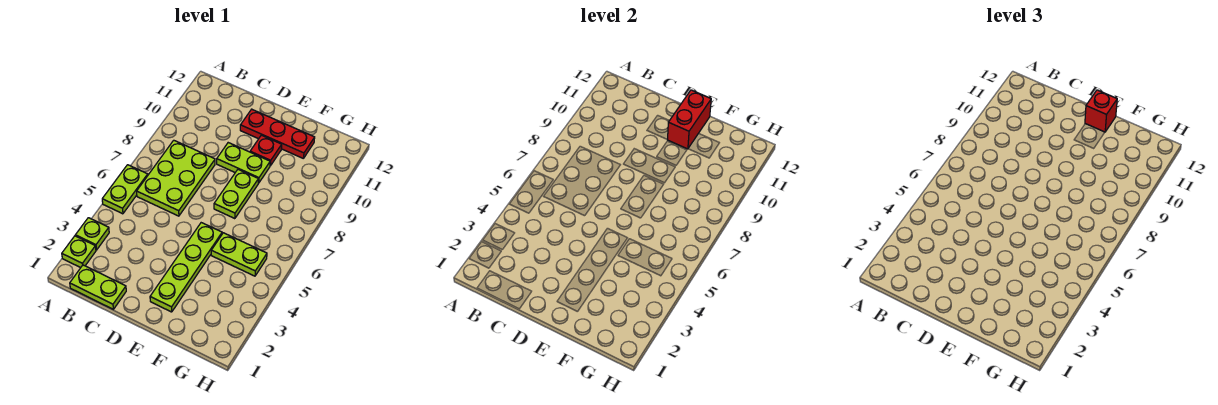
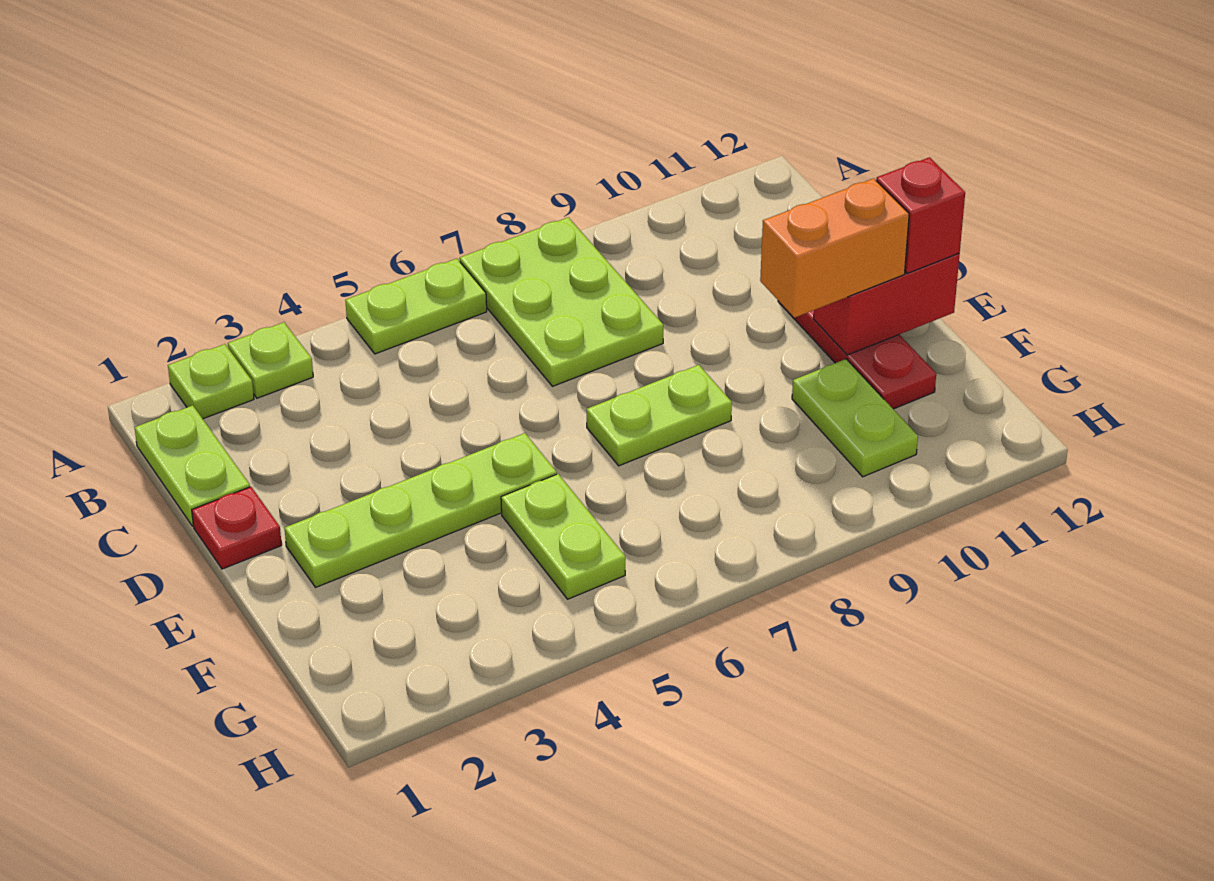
lime 2x3 plate [137,140,215,216] -> lime 2x3 plate turned to [460,217,663,386]
lime 1x2 plate [217,143,270,183] -> lime 1x2 plate moved to [792,359,918,477]
red 1x1 plate [250,135,282,166] -> red 1x1 plate moved to [192,487,282,569]
none -> orange 1x2 brick [760,178,909,318]

